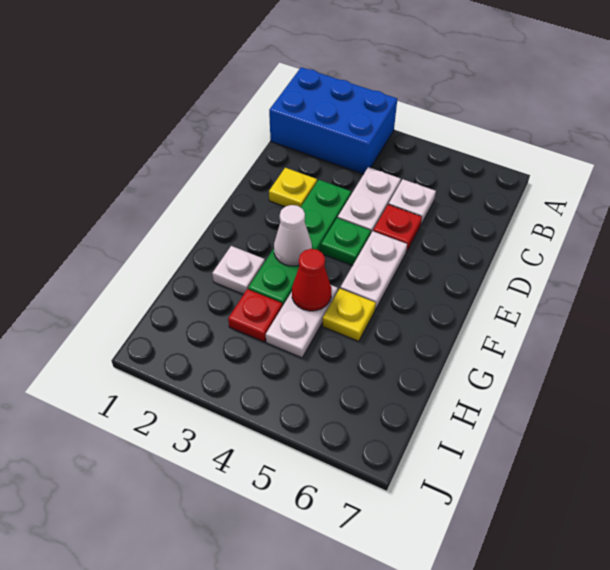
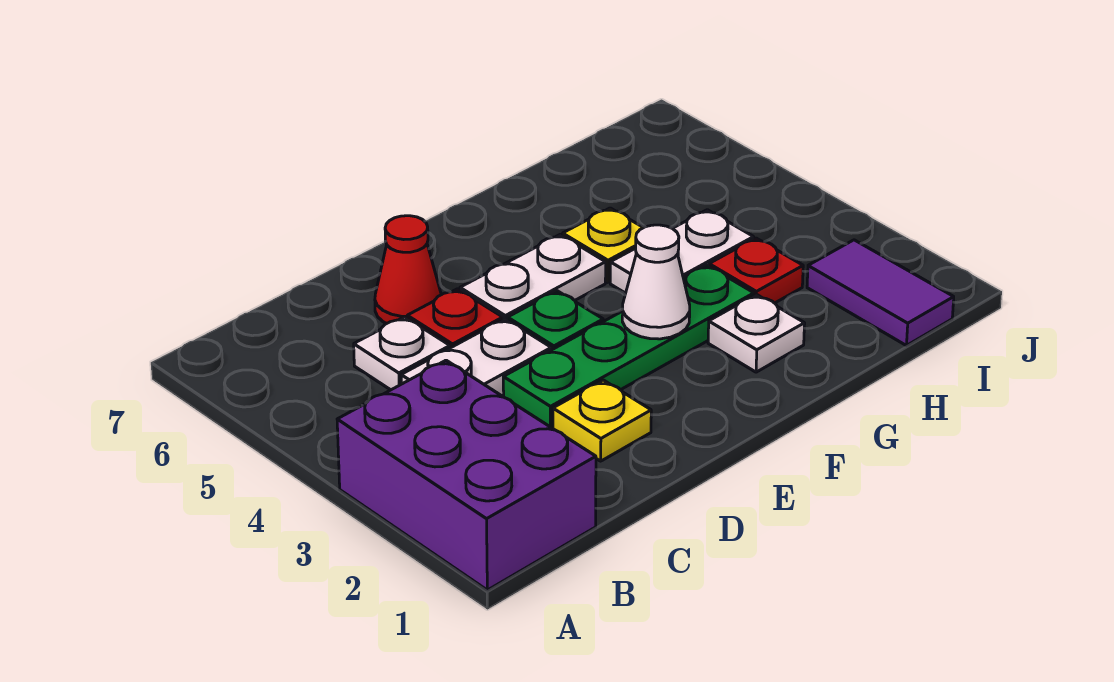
blue 2x3 brick [269,67,397,174] -> purple 2x3 brick [337,360,596,590]
red 1x1 cone [292,249,331,311] -> red 1x1 cone moved to [375,216,441,324]
none -> purple 1x2 tile [807,240,954,345]

